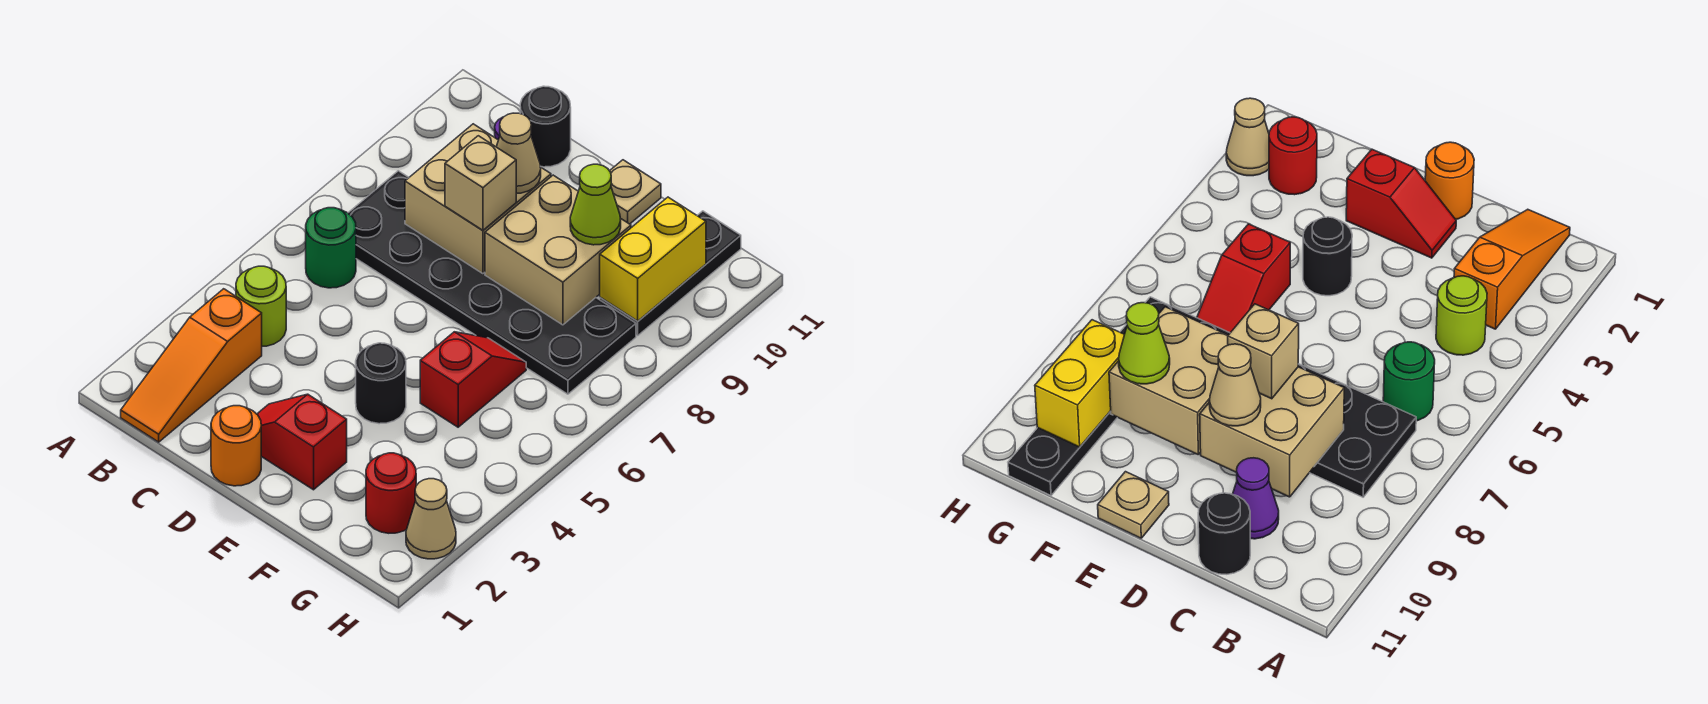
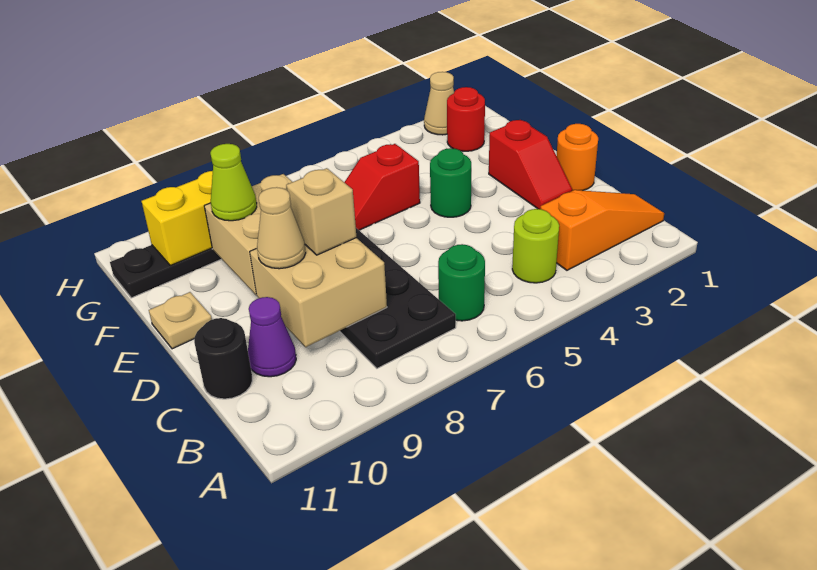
black 1x1 round brick [356,343,406,424] -> green 1x1 round brick [430,148,471,217]

